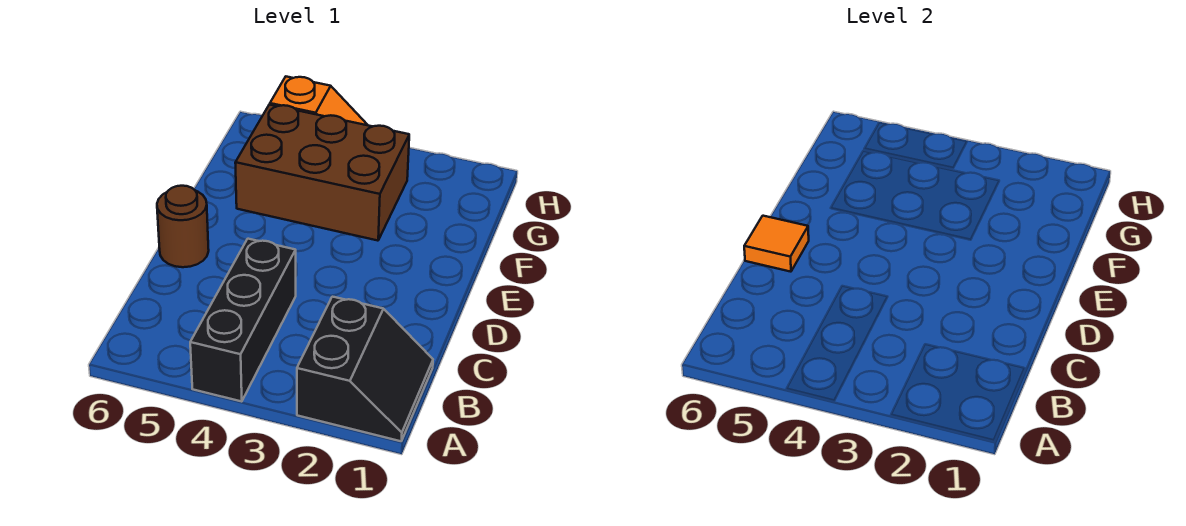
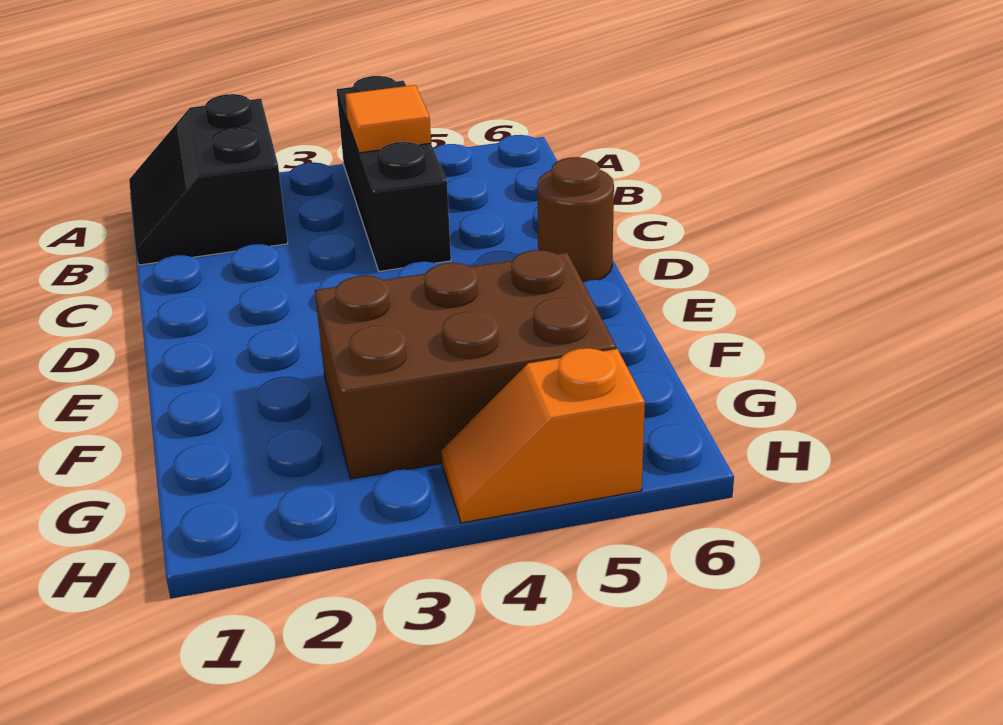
orange 1x1 tile [744,216,809,272] -> orange 1x1 tile moved to [345,85,431,153]

